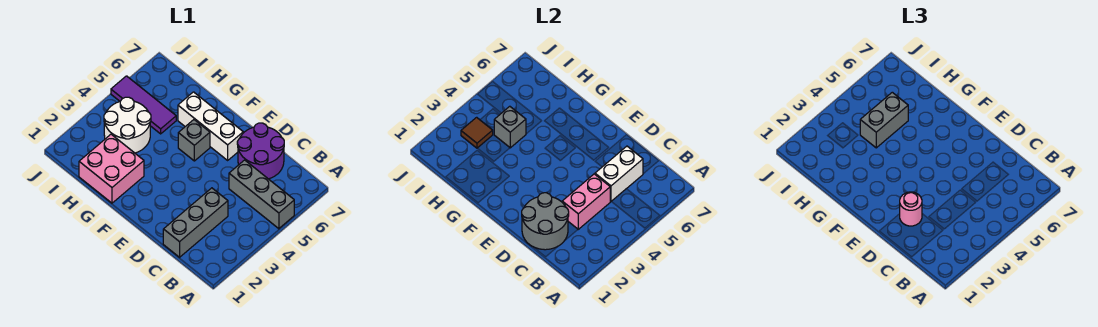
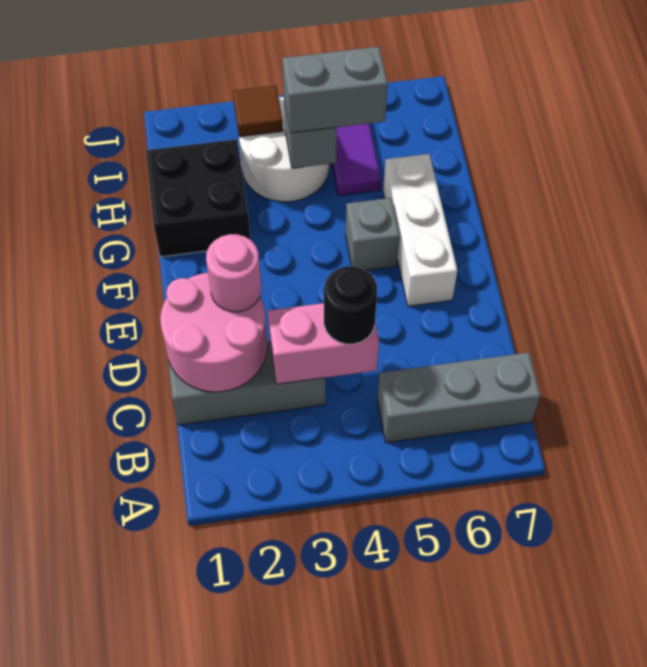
grey 1x3 brick [229,160,294,229] -> grey 1x3 brick turned to [377,352,541,443]
grey 2x2 round brick [522,193,569,250] -> pink 2x2 round brick [160,273,268,392]
none -> black 1x1 round brick [324,266,377,344]
white 1x2 brick [595,146,643,201] -> none
purple 2x2 round brick [237,123,284,179] -> none
pink 2x2 brick [79,134,144,203] -> black 2x2 brick [146,139,251,257]

